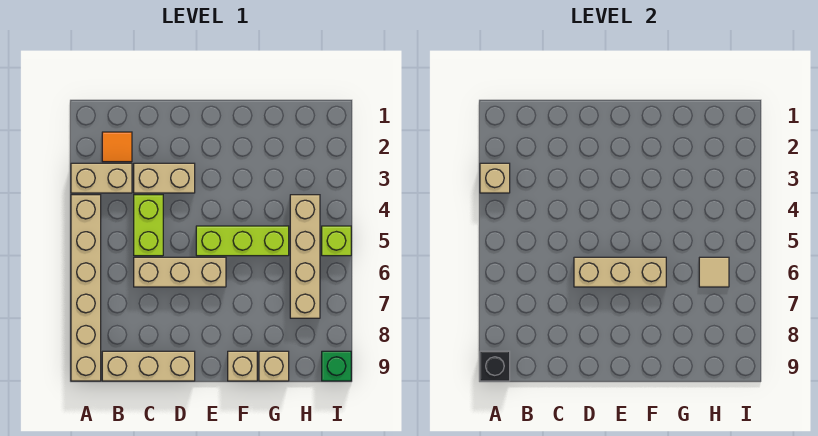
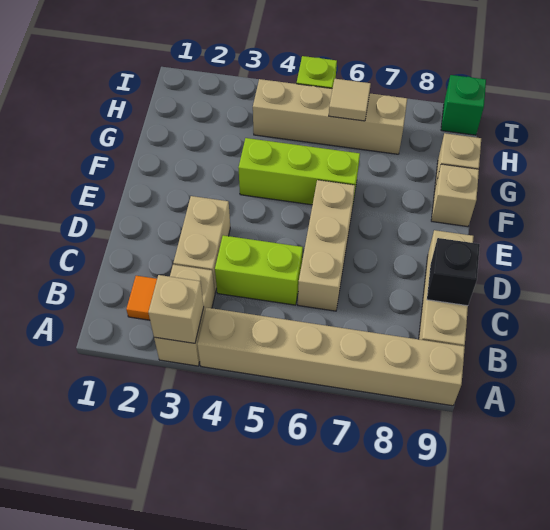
black 1x1 brick [480,351,510,381] -> black 1x1 brick moved to [427,238,480,306]
tan 1x3 brick [574,257,666,287] -> none
lime 1x3 brick [196,226,289,256] -> lime 1x3 brick turned to [239,138,360,205]

